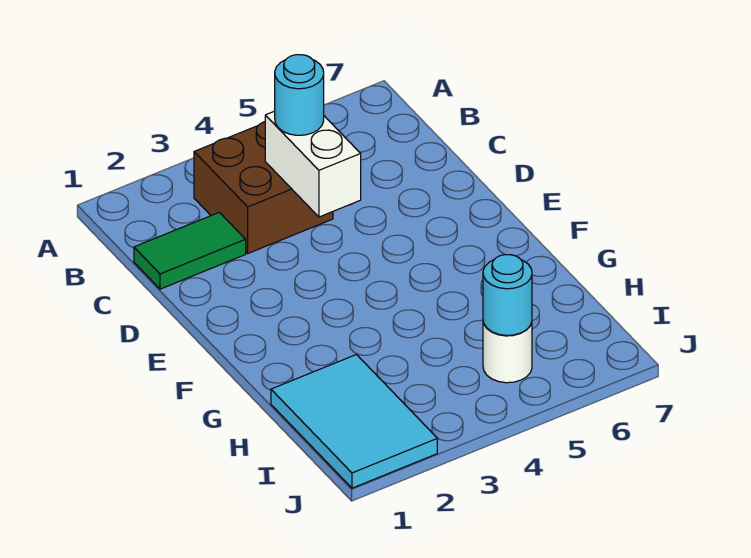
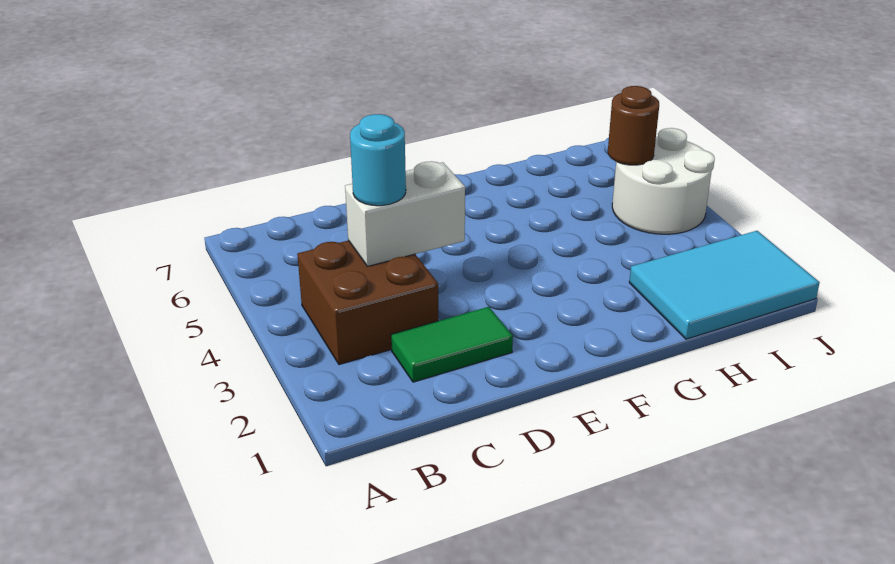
green 1x2 tile [134,212,246,289] -> green 1x2 tile turned to [391,307,513,382]
white 1x1 round brick [483,322,532,383] -> white 2x2 round brick [612,128,715,234]
cyan 1x1 round brick [483,255,532,335] -> brown 1x1 round brick [608,86,659,165]

